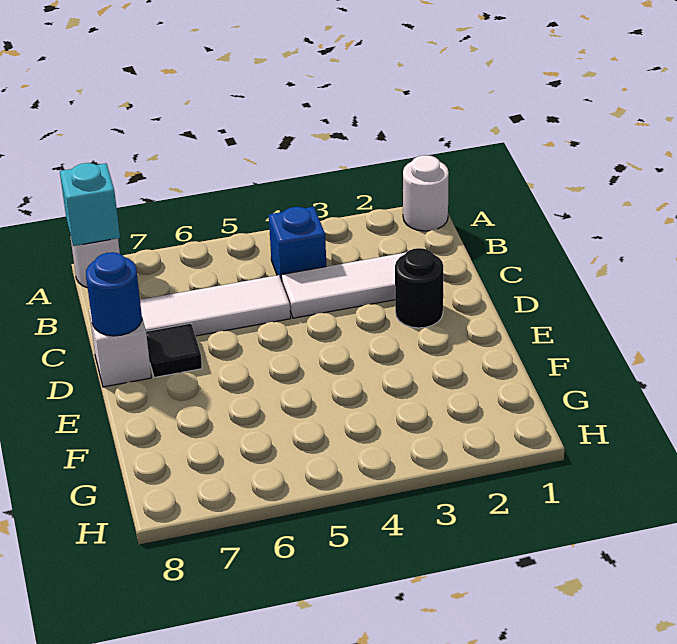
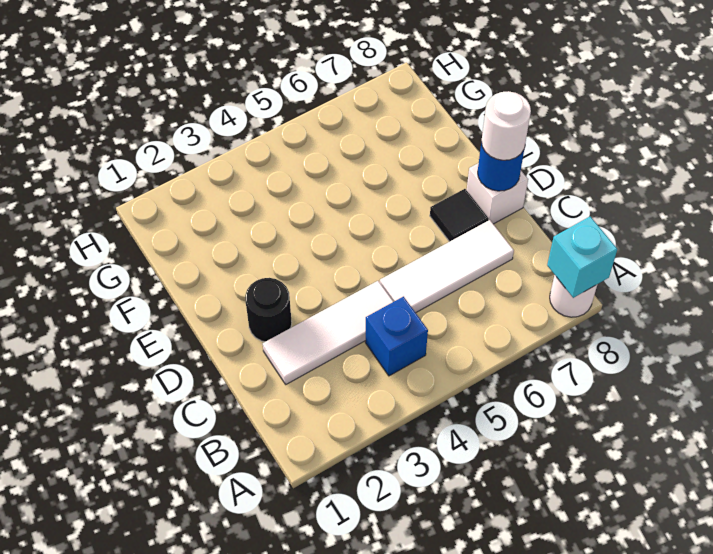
white 1x1 round brick [403,155,449,231] -> white 1x1 round brick moved to [481,91,531,160]

